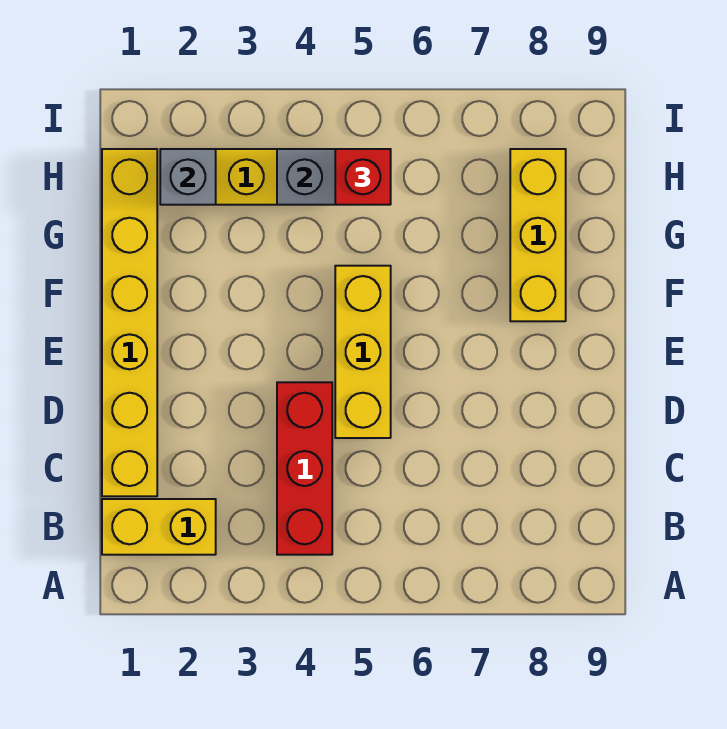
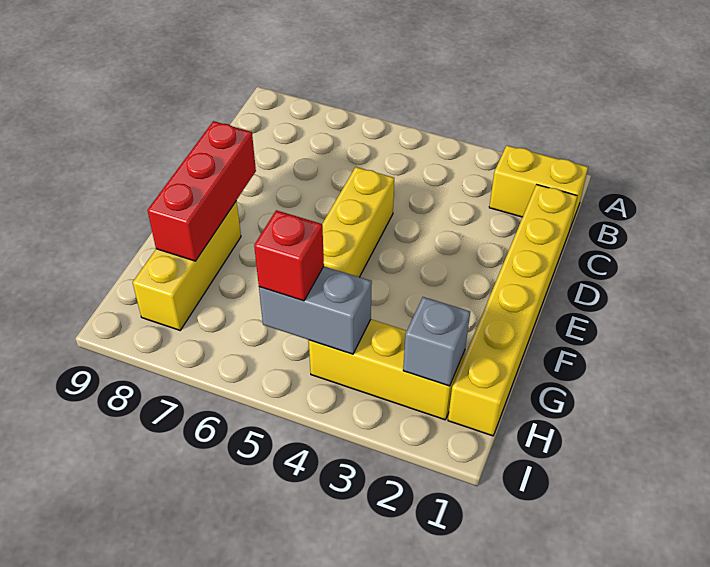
red 1x3 brick [277,382,332,555] -> red 1x3 brick moved to [147,121,256,261]

